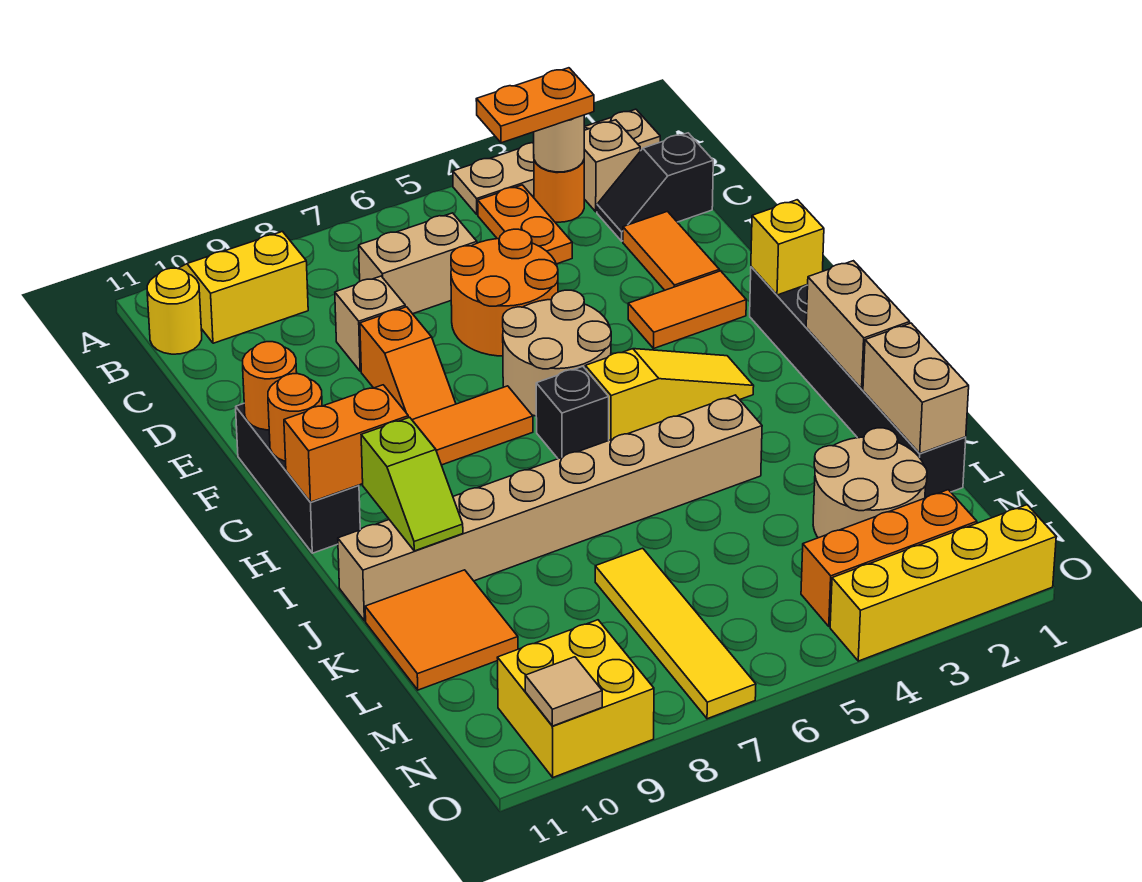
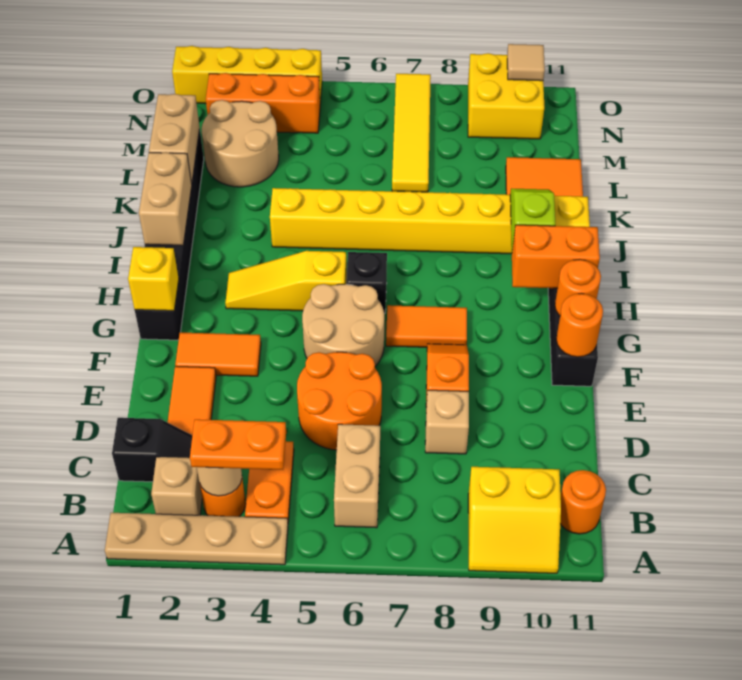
yellow 1x1 round brick [147,268,202,354] -> orange 1x1 round brick [560,470,606,534]
tan 1x2 brick [359,213,477,314] -> tan 1x2 brick turned to [334,424,380,528]
tan 1x8 brick [338,395,762,621] -> yellow 1x8 brick [270,188,590,254]

